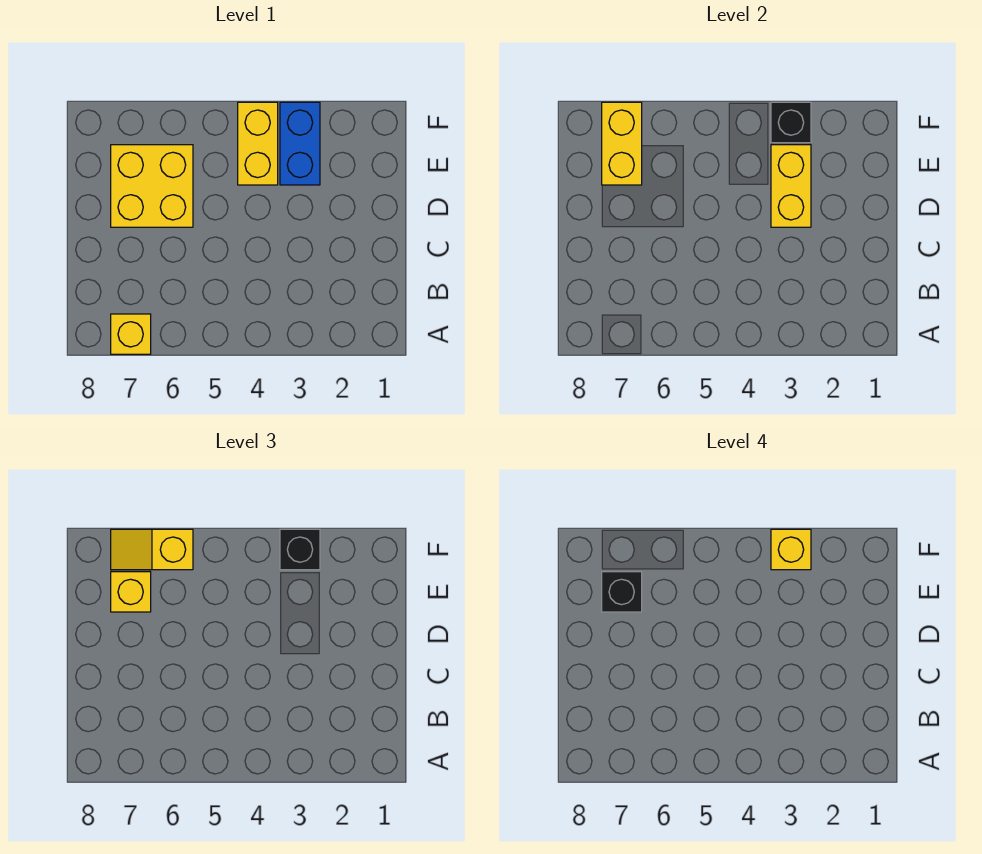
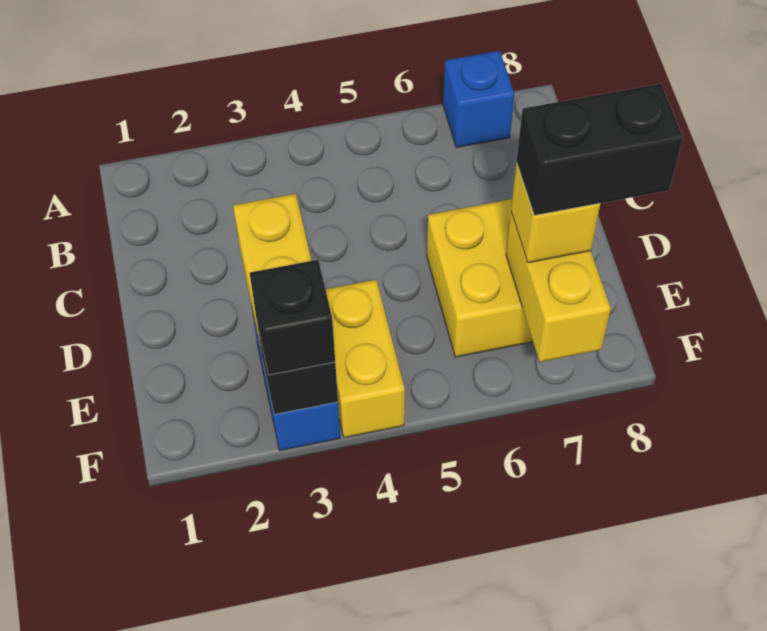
yellow 1x1 brick [111,314,151,354] -> blue 1x1 brick [443,51,514,147]
black 1x1 brick [602,572,642,612] -> black 1x2 brick [516,84,683,216]
yellow 1x1 brick [771,529,811,570] -> none
yellow 1x2 slope [111,529,193,570] -> none

